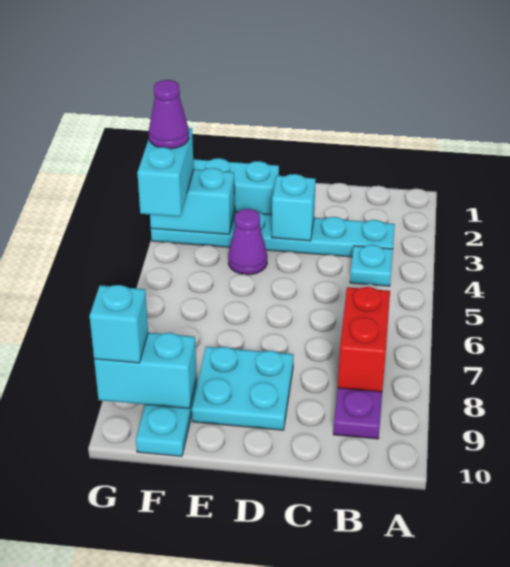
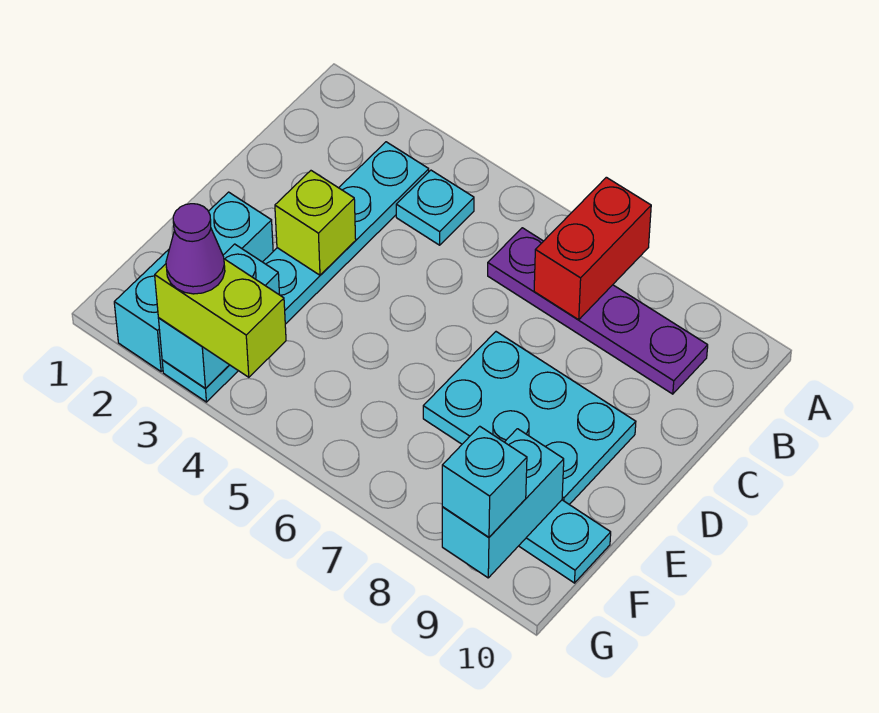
red 1x2 brick [338,287,390,392] -> red 1x2 brick turned to [534,177,651,320]
cyan 1x1 brick [272,174,316,241] -> lime 1x1 brick [275,171,356,275]
cyan 2x2 plate [192,347,294,430] -> cyan 2x3 plate [423,332,636,505]
purple 1x1 cone [228,209,267,275] -> none
cyan 1x2 brick [137,128,194,217] -> lime 1x2 brick [155,259,286,377]

